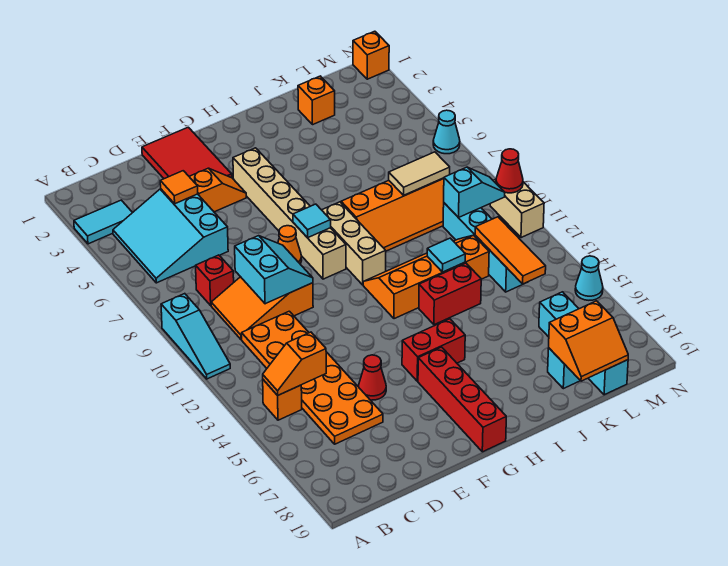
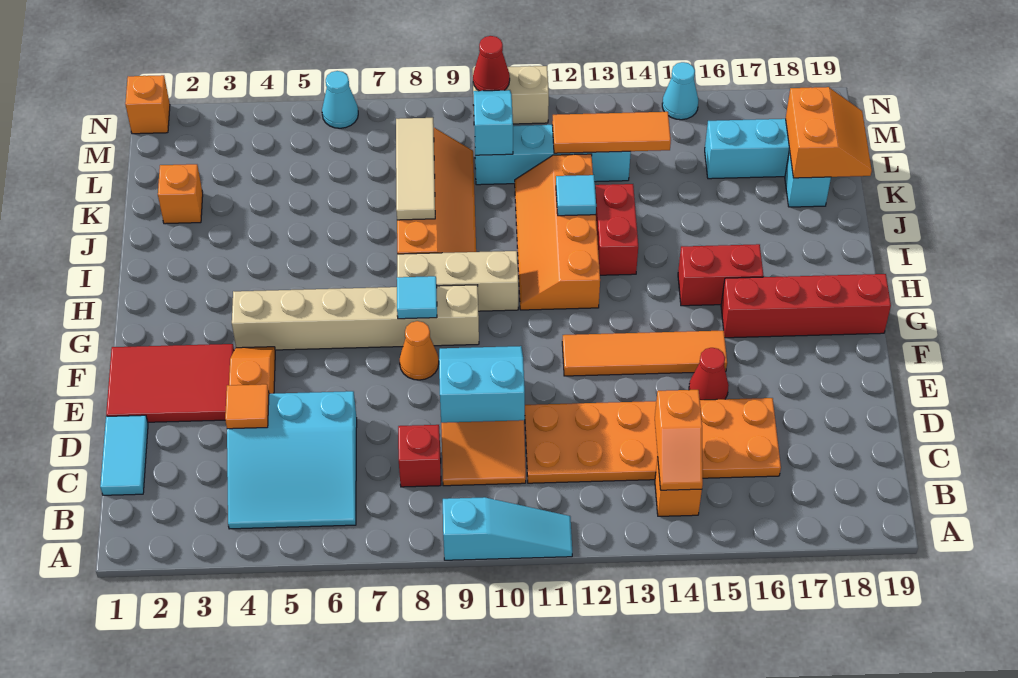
cyan 1x2 tile [74,200,133,244] -> cyan 1x2 tile moved to [100,415,148,495]
none -> orange 1x4 tile [562,330,727,376]
red 1x2 brick [402,319,465,381] -> red 1x2 brick turned to [678,244,763,306]
tan 1x2 tile [389,152,450,195] -> tan 1x3 tile [396,118,435,220]

